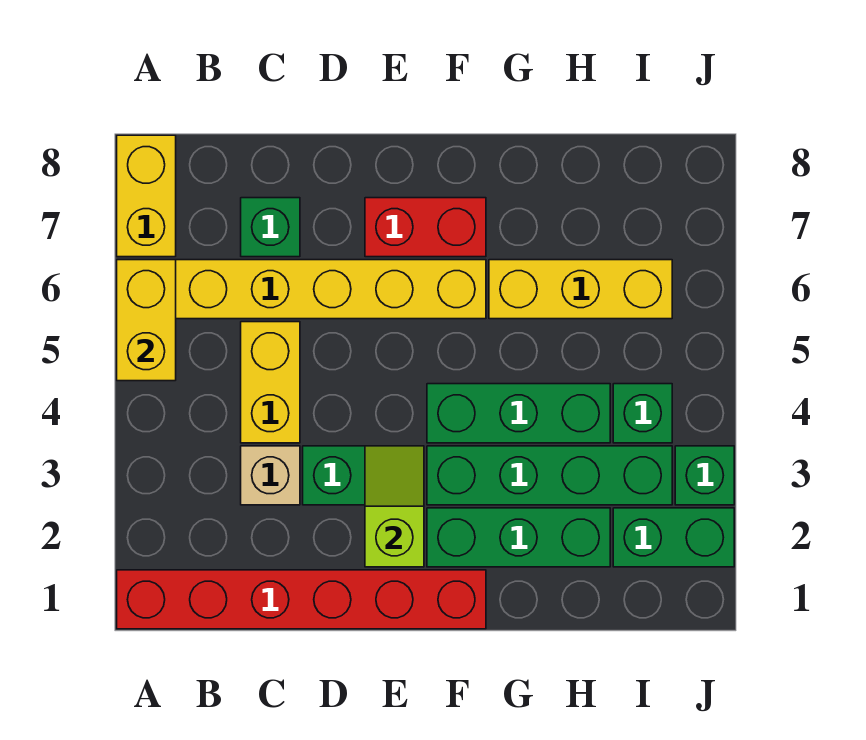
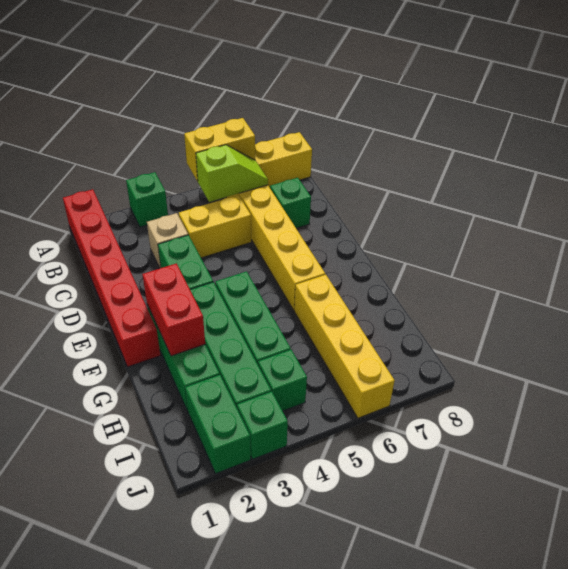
none -> green 1x1 brick [126,172,168,227]
lime 1x2 slope [365,446,424,567] -> lime 1x2 slope moved to [196,145,268,202]
red 1x2 brick [365,198,486,257] -> red 1x2 brick moved to [142,263,205,356]
yellow 1x3 brick [489,260,672,319] -> yellow 1x4 brick [294,275,395,418]

